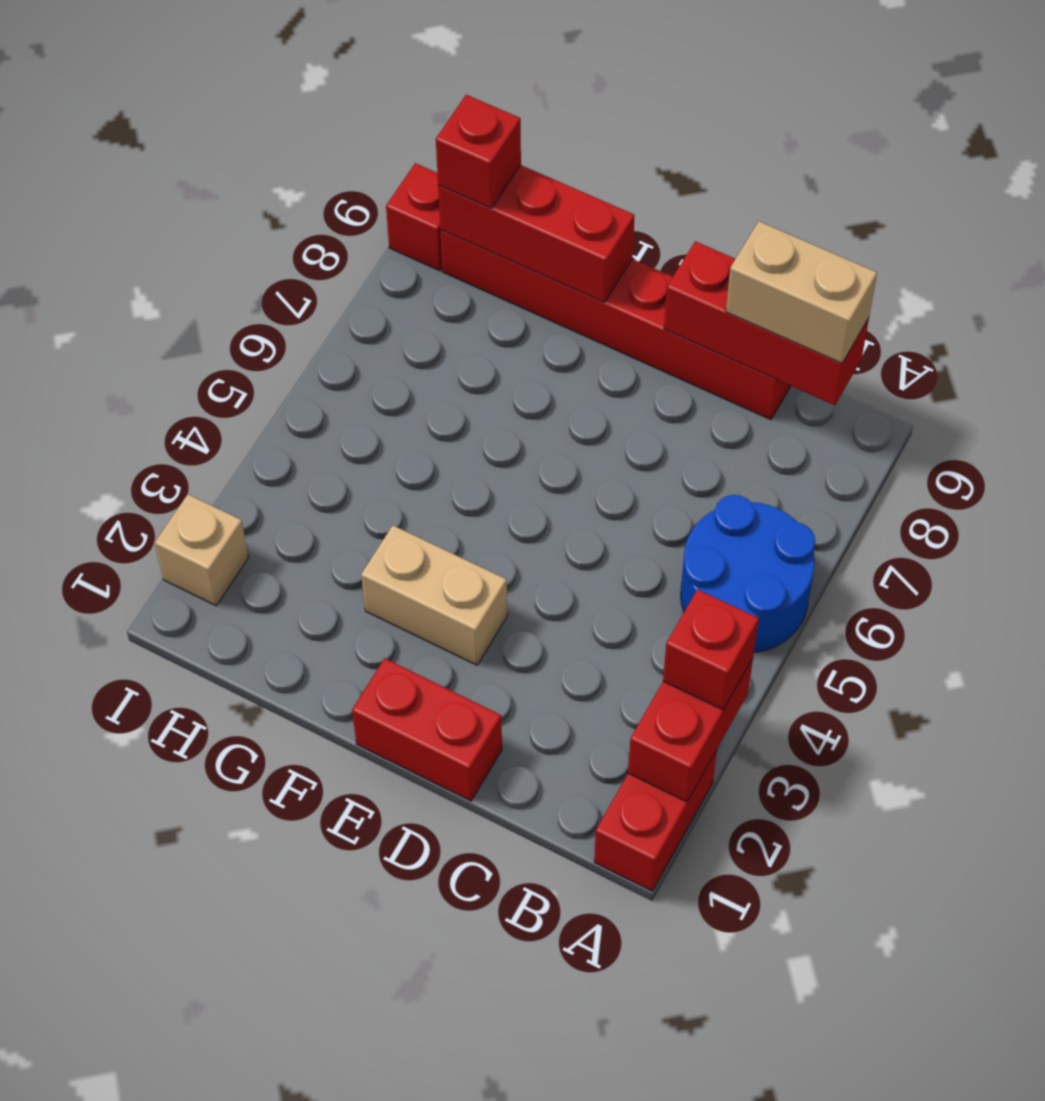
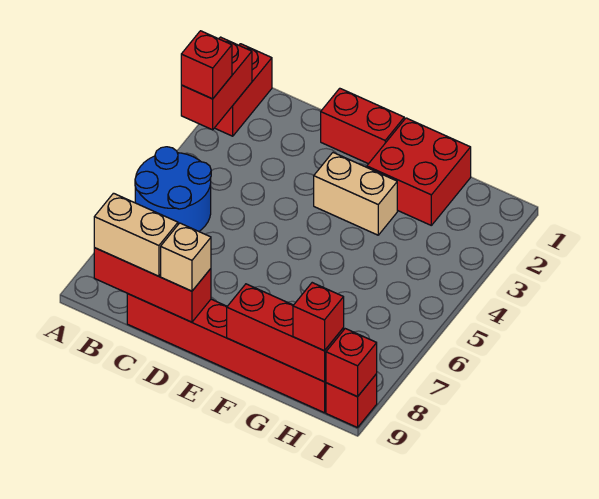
none -> red 2x2 brick [367,118,471,225]
tan 1x1 brick [155,494,249,606] -> tan 1x1 brick moved to [161,223,211,291]
none -> red 1x1 brick [326,329,377,397]

